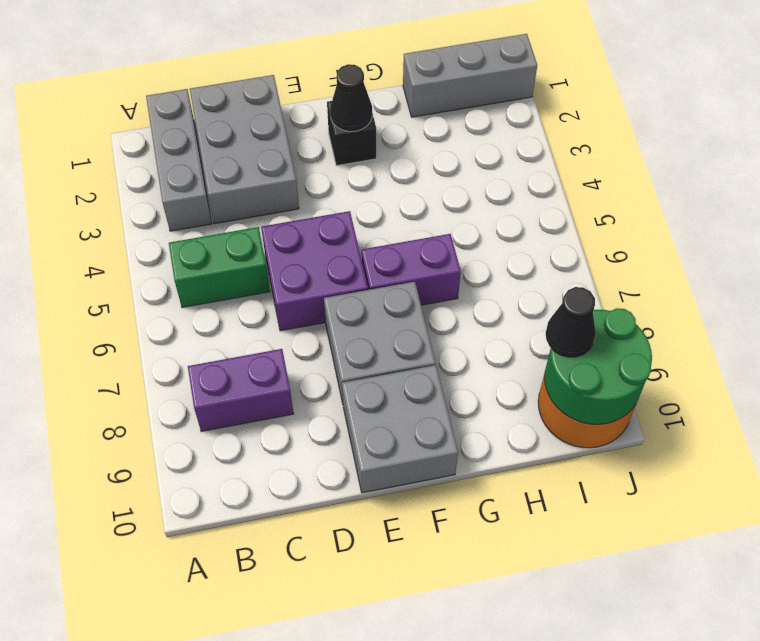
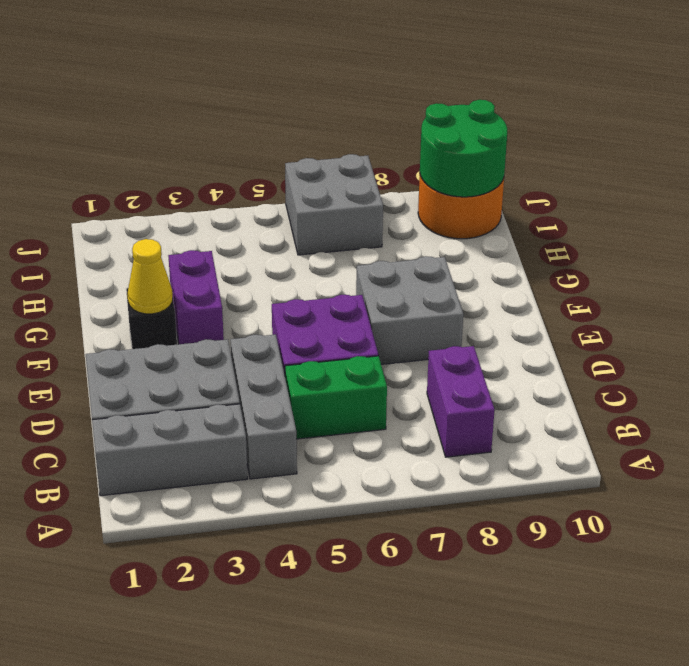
green 1x2 brick [169,227,270,308] -> green 1x2 brick turned to [285,356,387,439]
grey 2x2 brick [342,365,458,493] -> grey 2x2 brick moved to [285,154,383,255]
black 1x1 cone [330,64,372,132] -> yellow 1x1 cone [127,239,173,314]
purple 1x2 brick [361,234,461,305] -> purple 1x2 brick moved to [168,250,224,344]
grey 1x3 brick [403,34,537,117] -> grey 1x3 brick moved to [230,335,297,479]
black 1x1 cone [546,287,596,357] -> none

